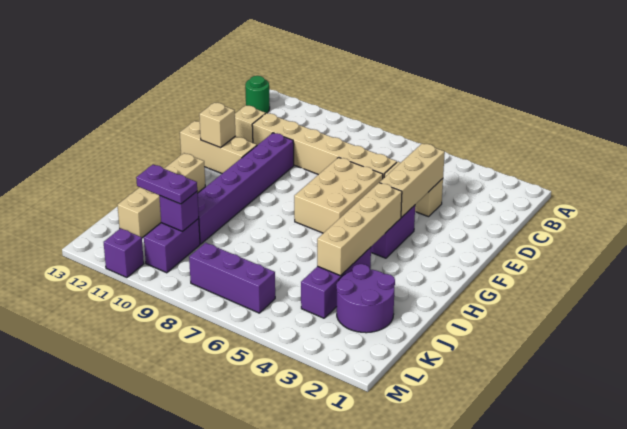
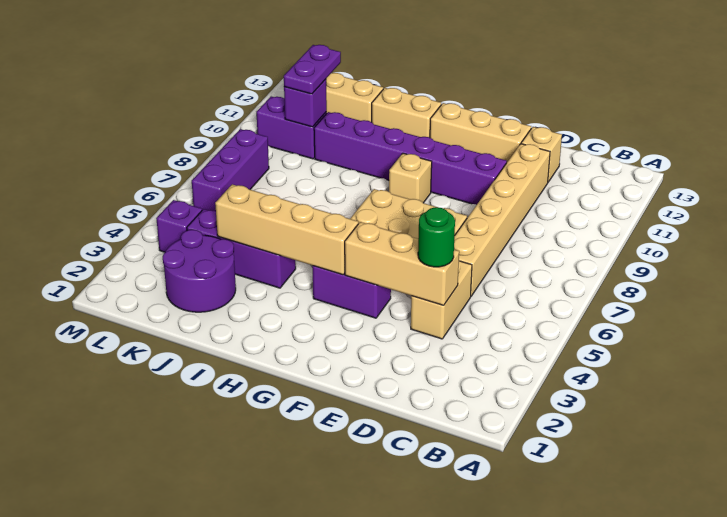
green 1x1 round brick [245,76,270,113] -> green 1x1 round brick moved to [418,207,455,267]
tan 1x3 brick [180,121,257,173] -> tan 1x3 brick turned to [430,103,531,162]
tan 1x1 brick [199,102,236,148] -> tan 1x1 brick moved to [389,153,432,203]
purple 1x1 brick [104,228,144,278] -> purple 1x1 brick moved to [156,200,202,252]

